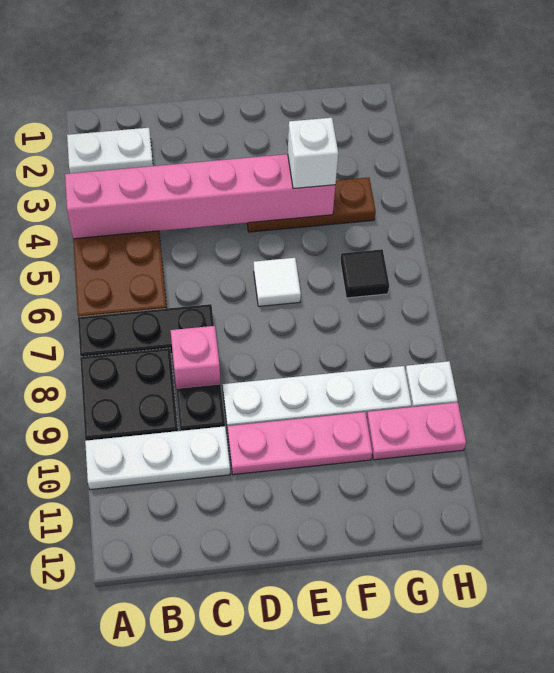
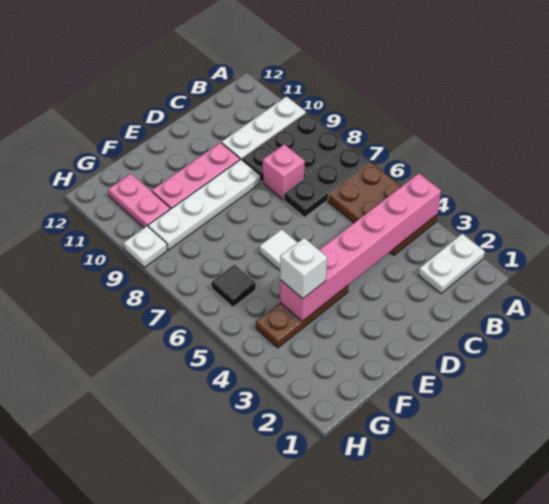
pink 1x2 plate [367,402,466,460] -> pink 1x2 plate turned to [108,174,170,228]

